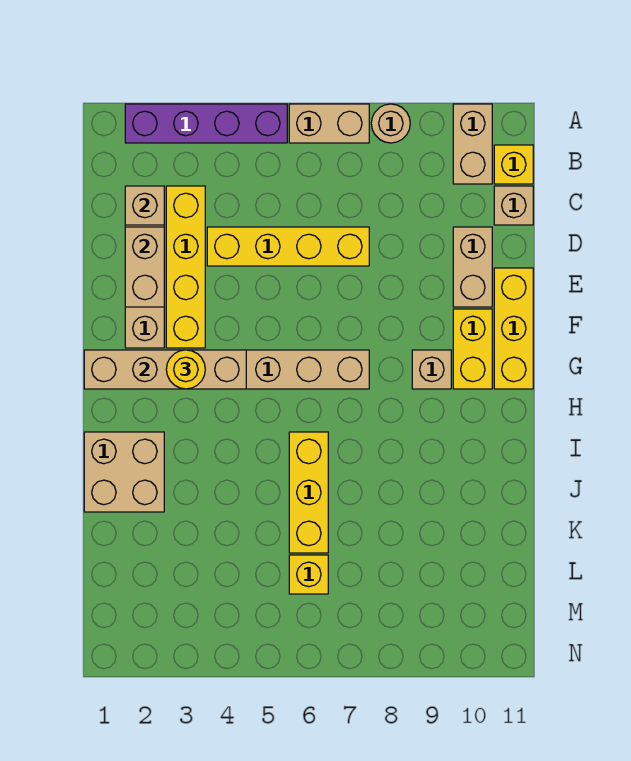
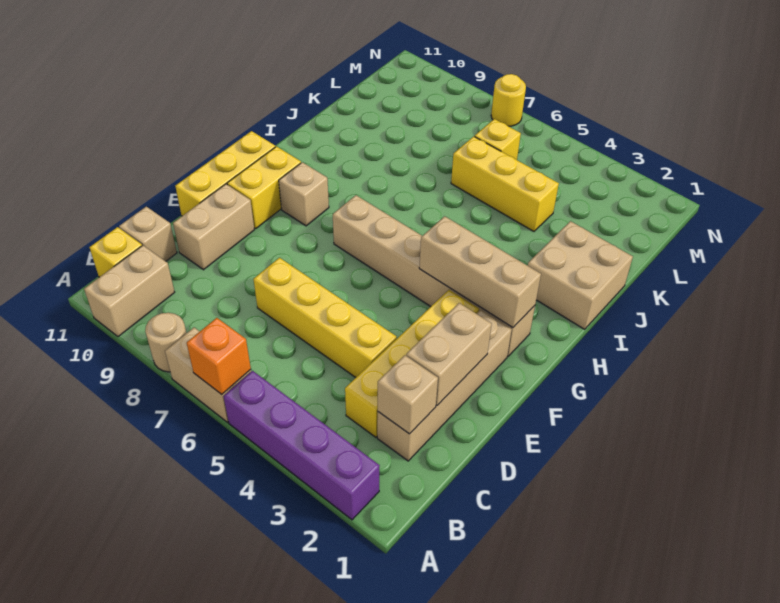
none -> orange 1x1 brick [187,318,251,394]
tan 1x4 brick [84,350,246,389] -> tan 1x3 brick [419,216,541,328]
yellow 1x1 round brick [166,350,205,389] -> yellow 1x1 round brick moved to [491,74,526,126]
yellow 1x3 brick [289,432,328,553] -> yellow 1x3 brick turned to [451,136,559,231]

